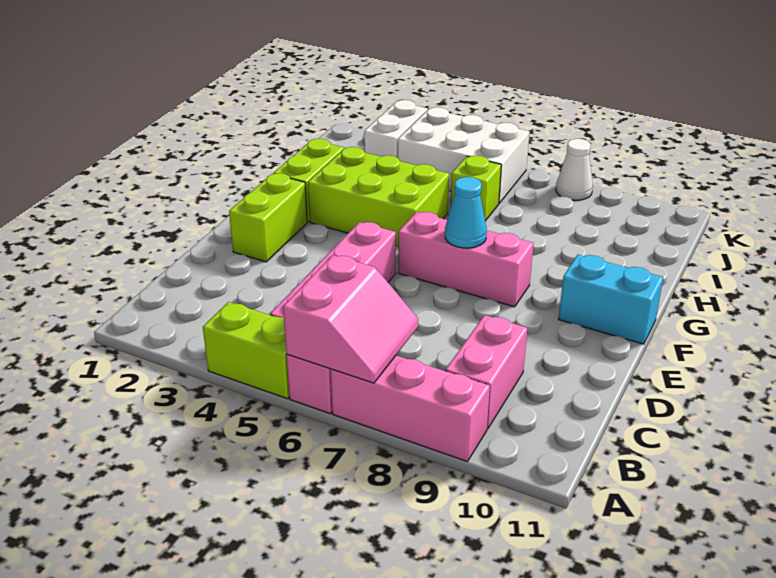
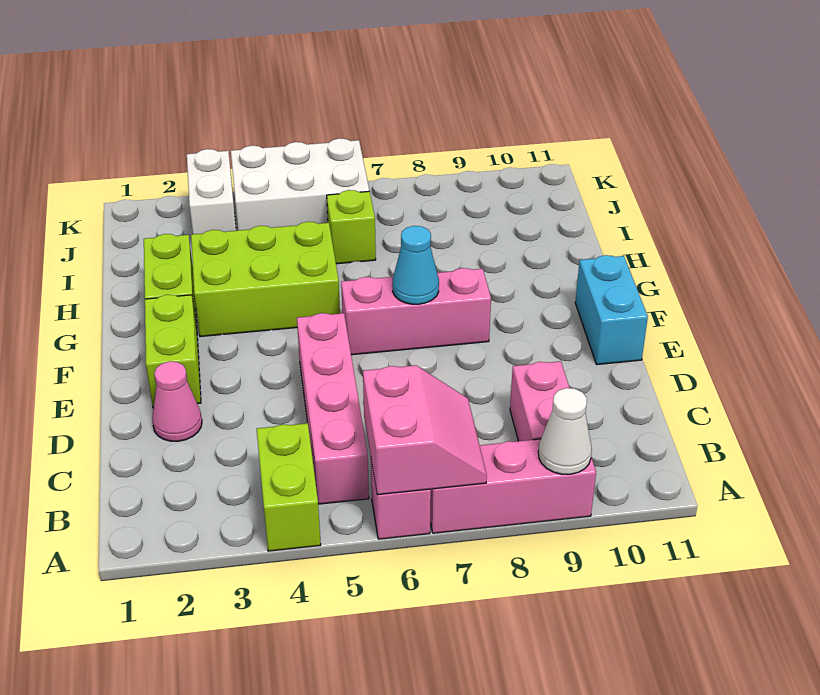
lime 1x2 brick [203,302,290,399] -> lime 1x2 brick turned to [257,423,321,551]
none -> pink 1x1 cone [152,361,202,441]
cyan 1x2 brick [559,255,663,344] -> cyan 1x2 brick turned to [575,255,648,365]
white 1x1 cone [556,139,593,200] -> white 1x1 cone moved to [538,388,592,474]

